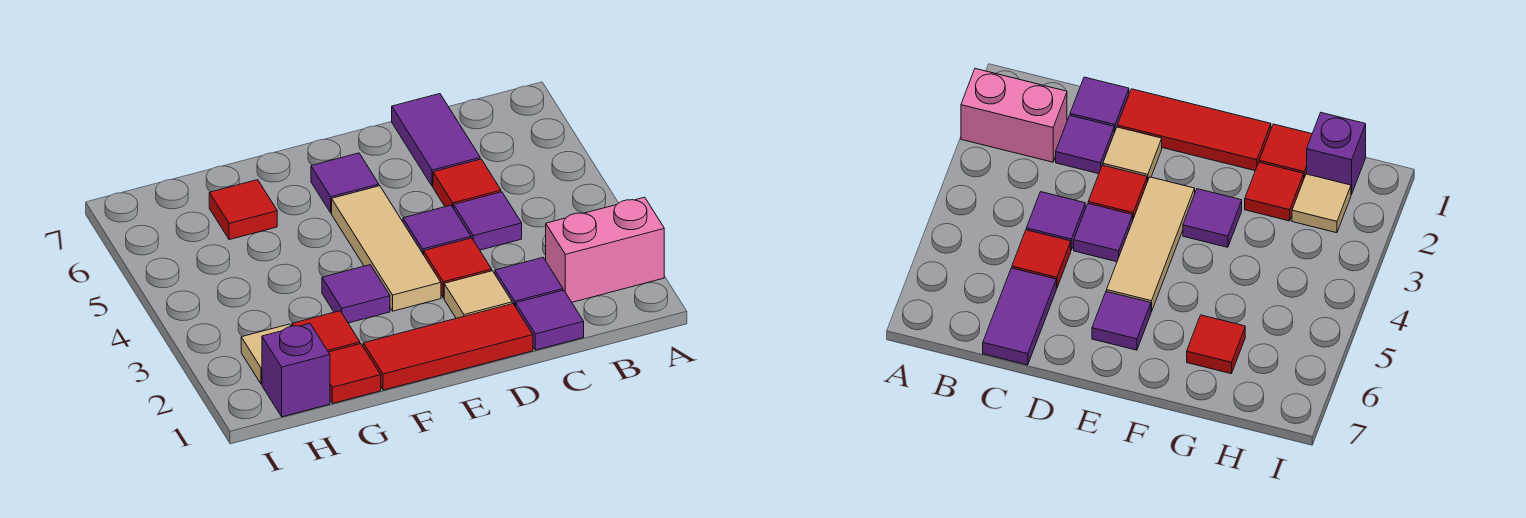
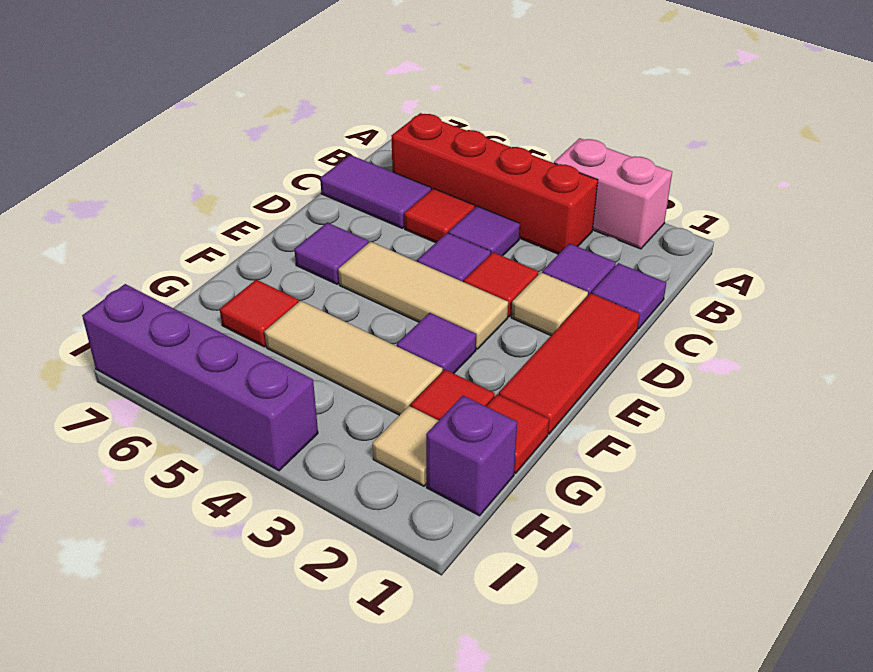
pink 1x2 brick [546,197,664,302] -> pink 1x2 brick turned to [554,138,672,249]
none -> red 1x4 brick [391,113,598,254]
none -> tan 1x3 tile [264,301,443,415]
none -> purple 1x4 brick [82,284,318,471]

